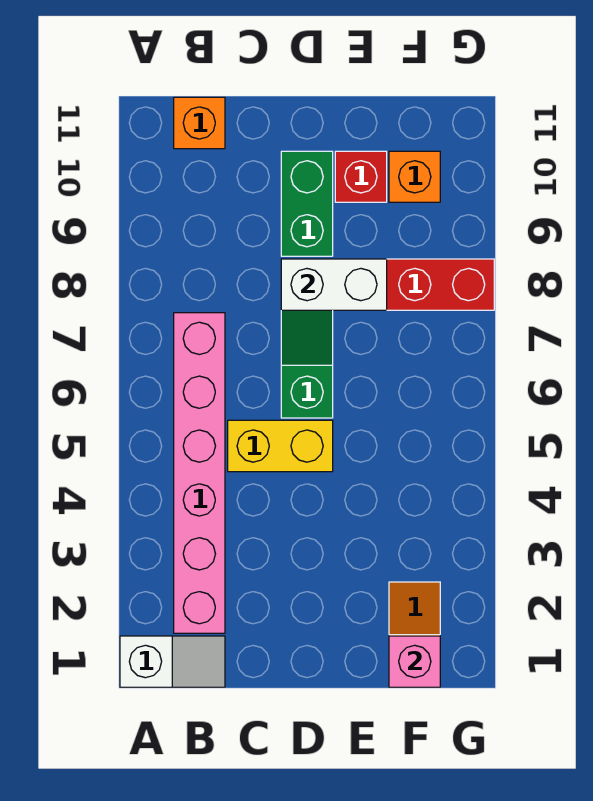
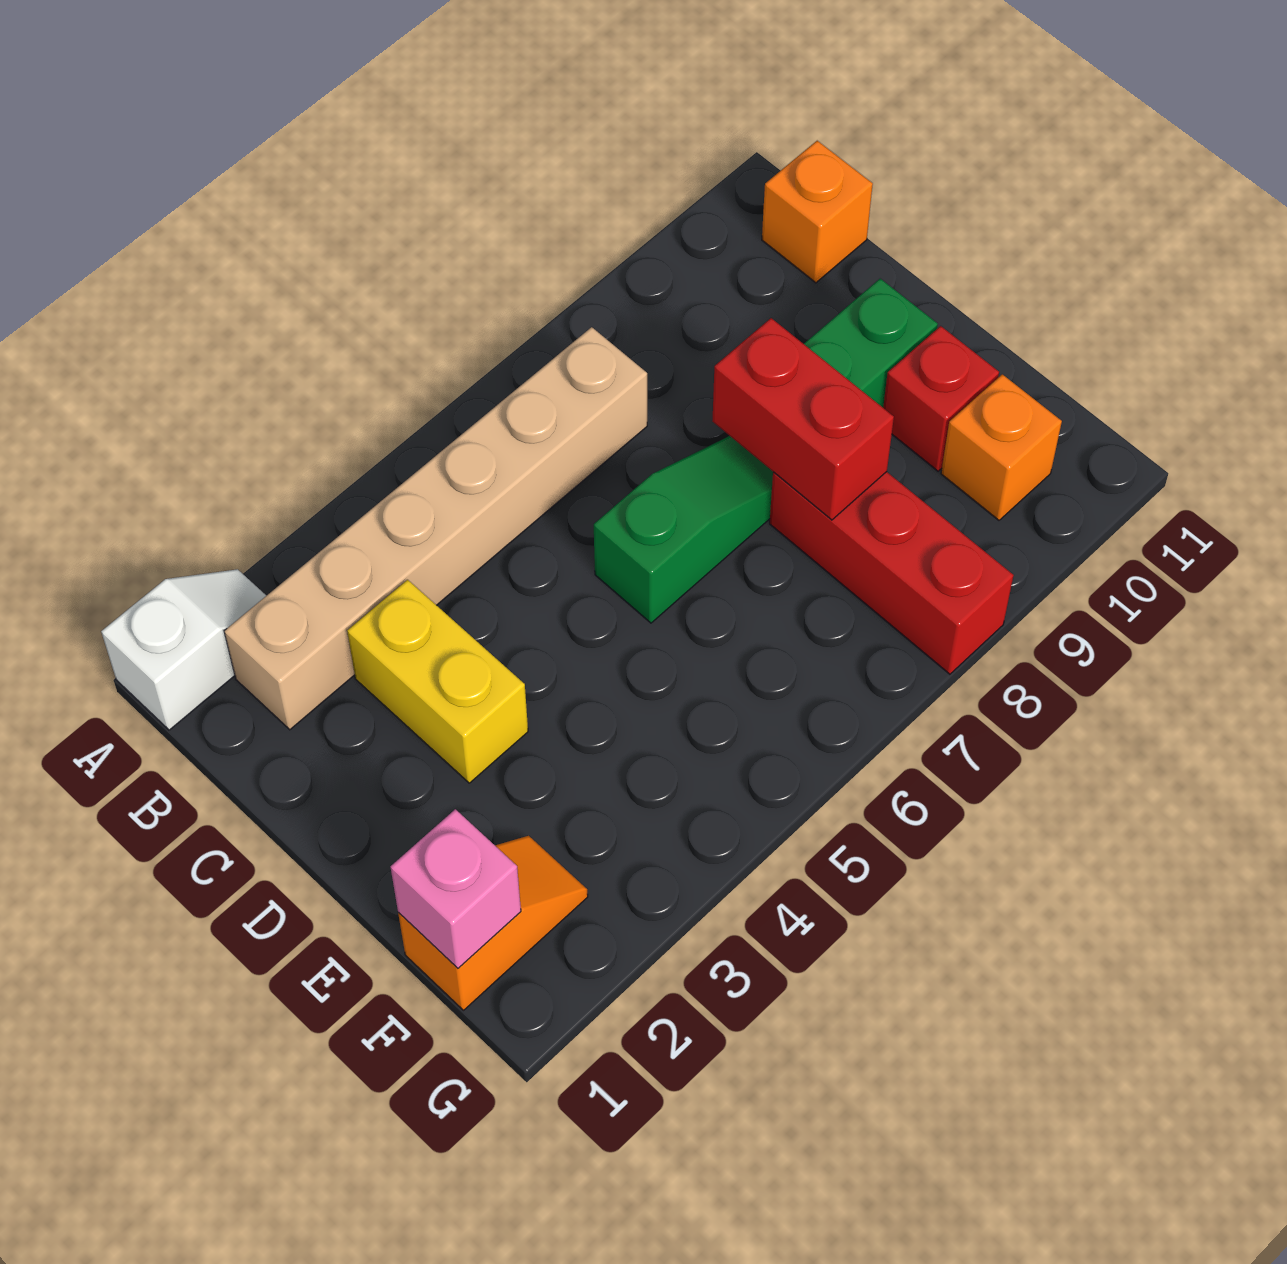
white 1x2 slope [120,636,225,687] -> white 1x2 slope turned to [101,569,266,730]
pink 1x6 brick [174,313,225,633] -> tan 1x6 brick [224,327,647,730]
yellow 1x2 brick [228,420,333,472] -> yellow 1x2 brick moved to [347,580,528,783]
white 1x2 brick [281,259,387,310] -> red 1x2 brick [712,318,894,520]

